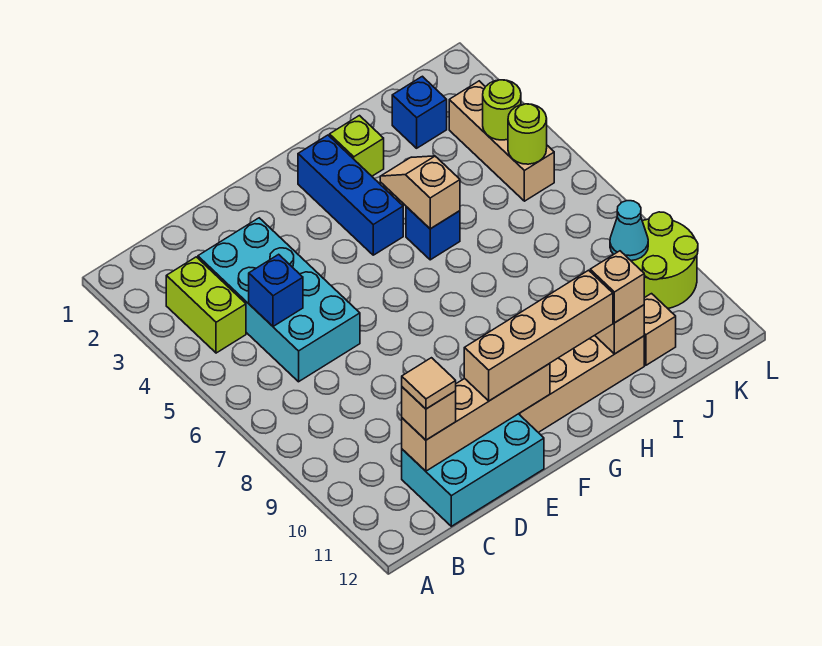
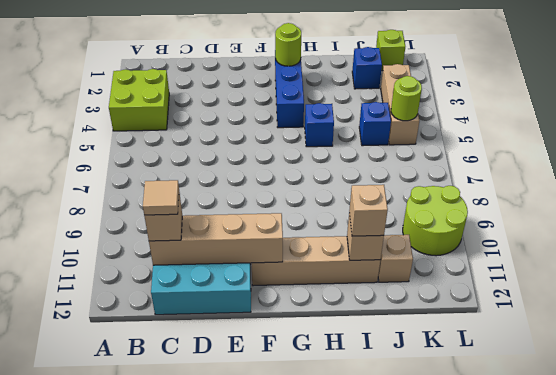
lime 1x2 brick [166,257,246,353] -> lime 2x2 brick [109,69,169,131]
cyan 2x4 brick [198,218,360,382] -> none
blue 1x1 brick [249,254,303,326] -> blue 1x1 brick moved to [359,102,391,146]
tan 1x4 brick [464,270,613,401] -> none
lime 1x1 brick [330,116,384,176] -> lime 1x1 brick moved to [376,30,405,71]
tan 1x2 slope [380,156,460,229] -> none
lime 1x1 round brick [483,80,521,140] -> lime 1x1 round brick moved to [275,23,301,66]
cyan 1x1 cone [610,201,648,261] -> none

